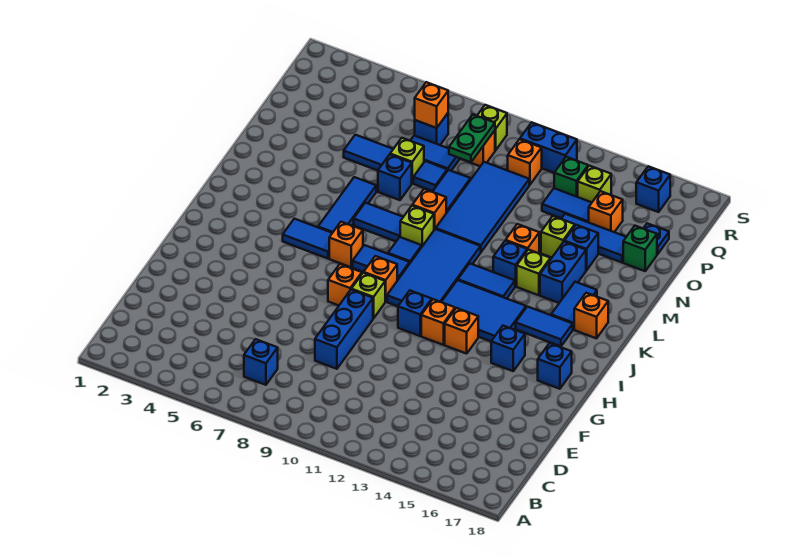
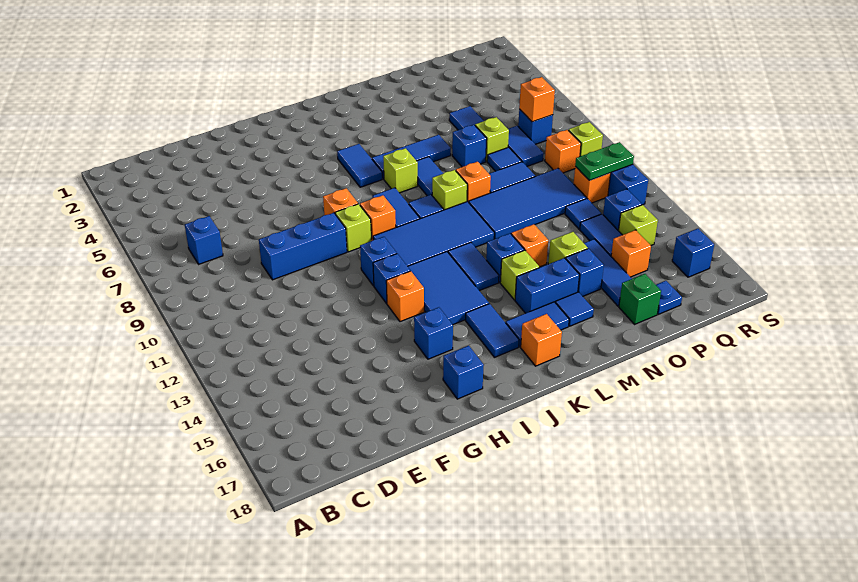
orange 1x1 brick [421,299,455,345] -> blue 1x1 brick [373,254,410,304]
orange 1x1 brick [329,222,363,267] -> none
none -> lime 1x1 brick [383,148,418,193]
none -> blue 1x1 tile [555,292,594,326]
green 1x2 plate [449,115,495,162] -> green 1x2 plate moved to [575,142,634,180]
none -> blue 1x1 tile [565,198,601,229]
green 1x1 brick [554,157,588,197] -> blue 1x1 brick [603,189,642,231]

